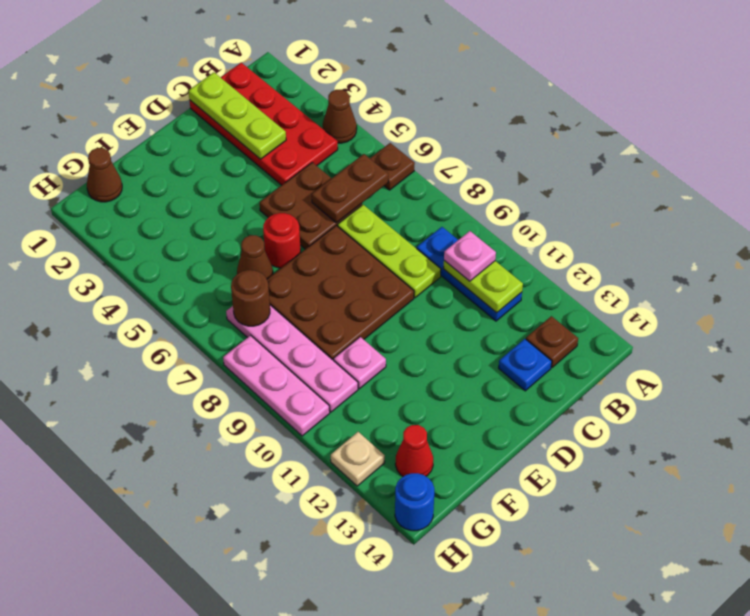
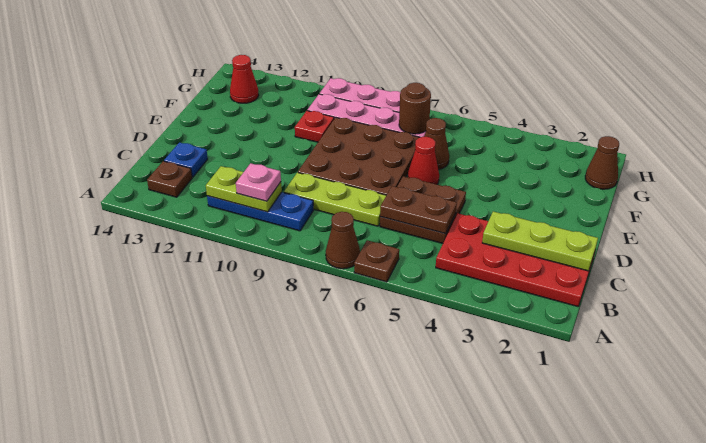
brown 1x1 cone [323,90,357,143] -> brown 1x1 cone moved to [326,212,360,269]
brown 1x2 plate [312,154,388,223] -> brown 1x2 plate turned to [380,186,457,234]
red 1x1 round brick [263,213,301,268] -> red 1x1 cone [408,137,439,184]
pink 1x1 plate [333,337,386,389] -> red 1x1 plate [295,111,334,142]
tan 1x1 plate [331,432,385,486] -> none
blue 1x1 round brick [395,473,434,531] -> none

